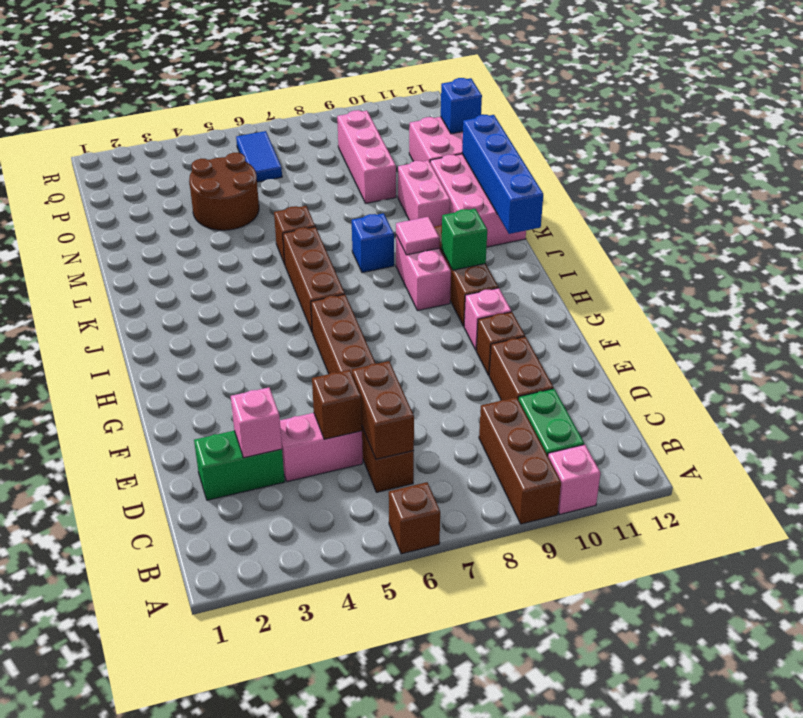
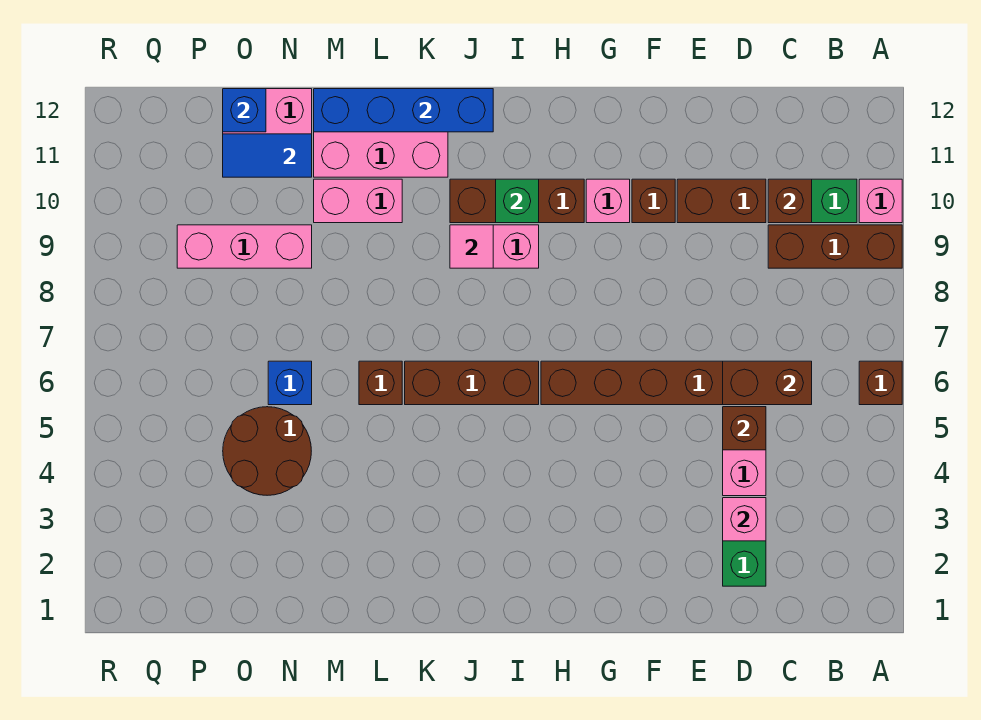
none -> brown 1x1 brick [768,179,812,223]
blue 1x1 brick [352,213,394,273] -> blue 1x1 brick moved to [268,361,312,405]
blue 1x2 tile [236,131,282,182] -> blue 1x2 tile moved to [223,134,312,177]

